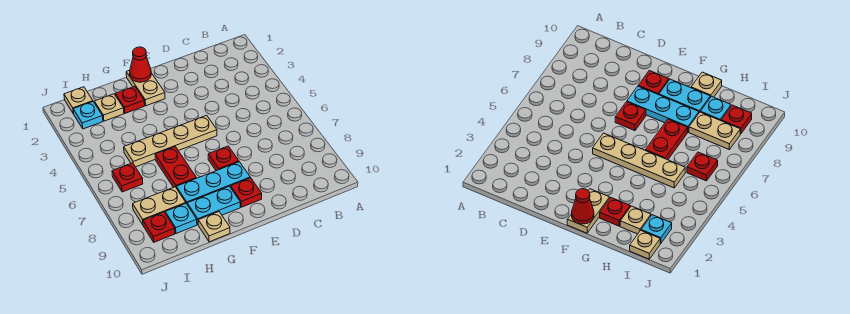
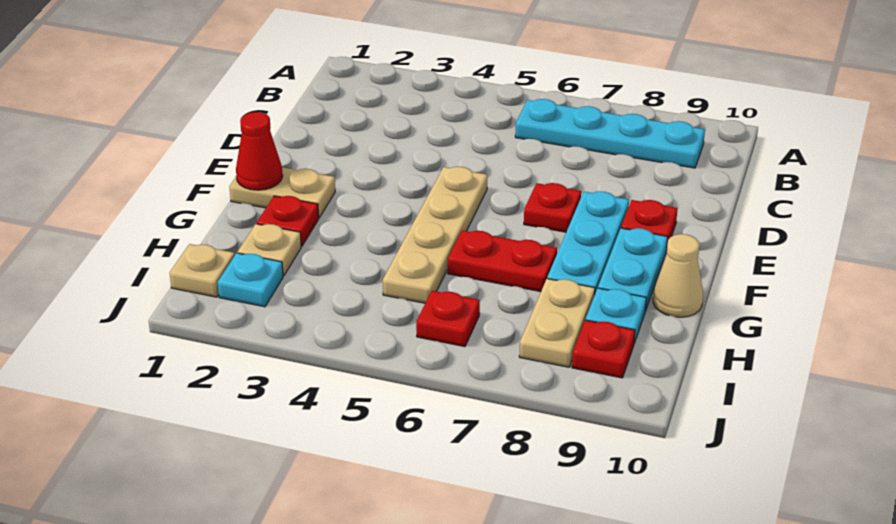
none -> cyan 1x4 plate [515,99,705,168]
tan 1x1 plate [198,212,230,242] -> tan 1x1 cone [653,234,703,317]

